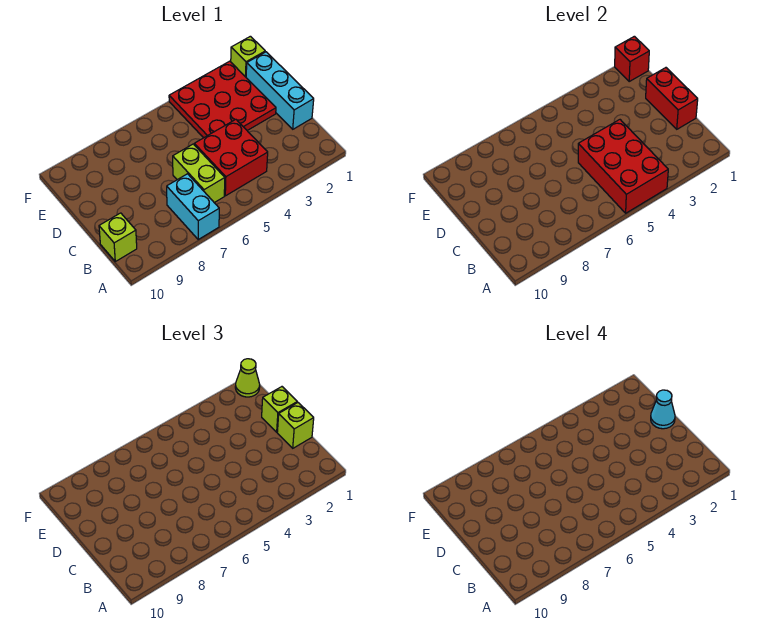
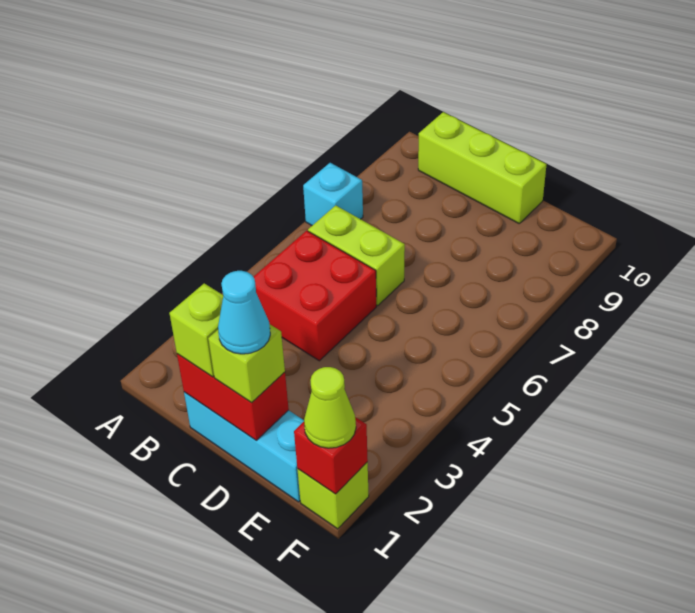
red 2x3 brick [578,120,668,213] -> none
cyan 1x2 brick [167,174,219,239] -> cyan 1x1 brick [303,163,363,225]
lime 1x1 brick [99,213,137,261] -> lime 1x3 brick [418,112,547,223]
red 3x3 plate [169,61,276,138] -> none

